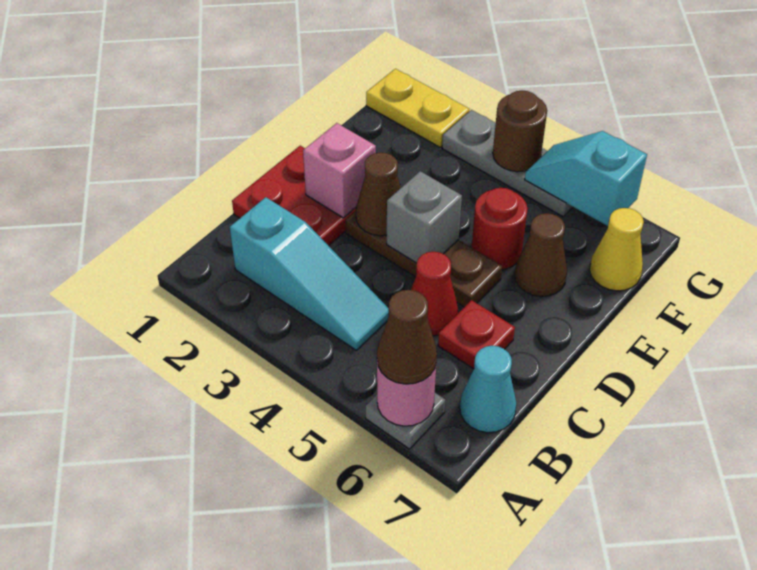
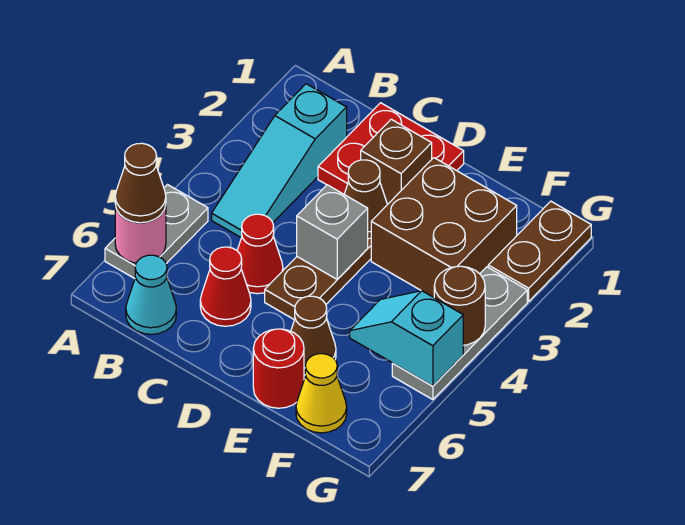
grey 1x1 plate [366,393,445,449] -> grey 1x2 plate [105,185,208,279]
red 1x1 plate [438,300,515,369] -> red 1x1 cone [200,247,251,326]
pink 1x1 brick [303,123,376,218] -> brown 1x1 brick [361,119,432,205]
none -> brown 2x2 brick [371,158,517,297]
red 1x1 round brick [472,188,528,270] -> red 1x1 round brick moved to [253,329,304,408]
yellow 1x2 plate [366,69,469,147] -> brown 1x2 plate [488,201,591,301]
cyan 1x2 slope [525,131,647,226] -> cyan 1x2 slope turned to [350,291,463,386]

